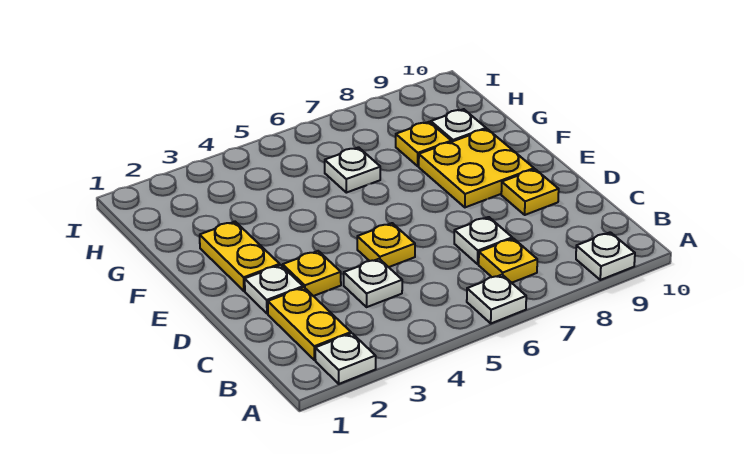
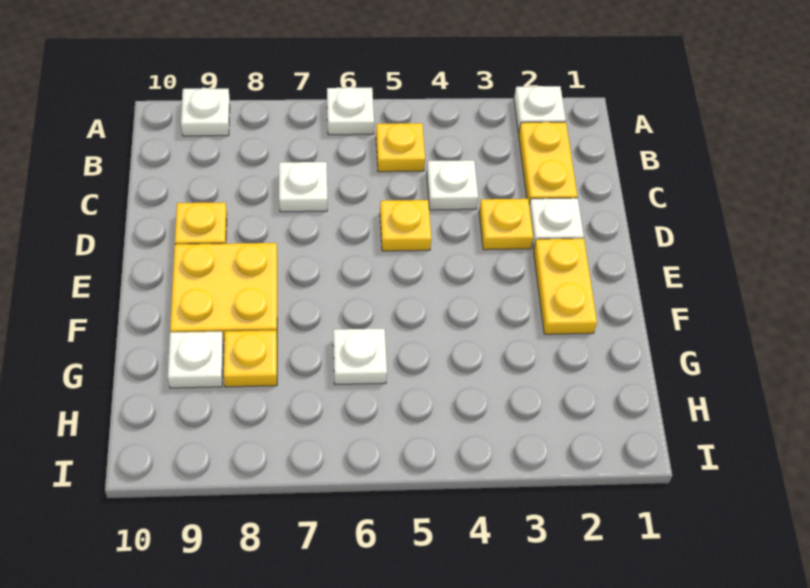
yellow 1x1 plate [479,238,537,283] -> yellow 1x1 plate moved to [376,123,425,172]

